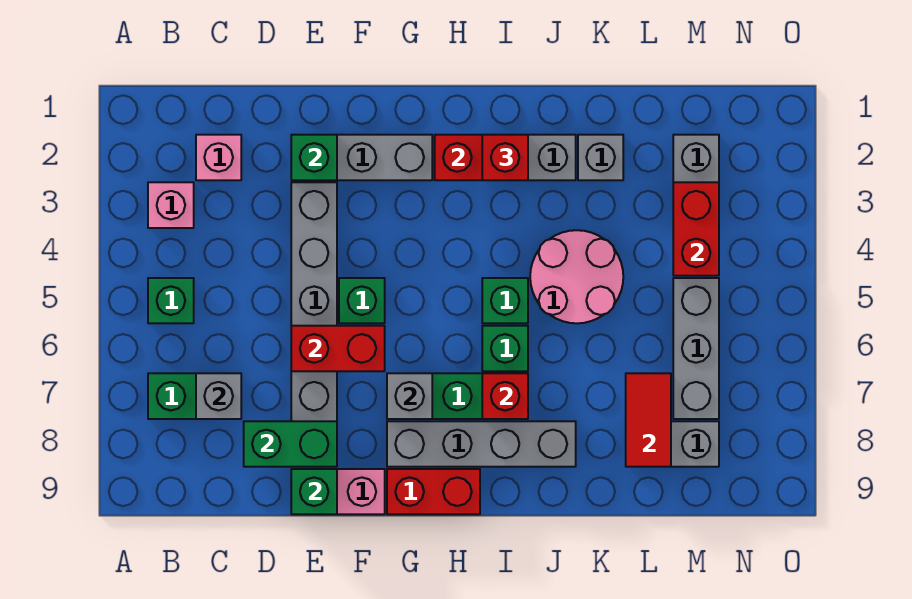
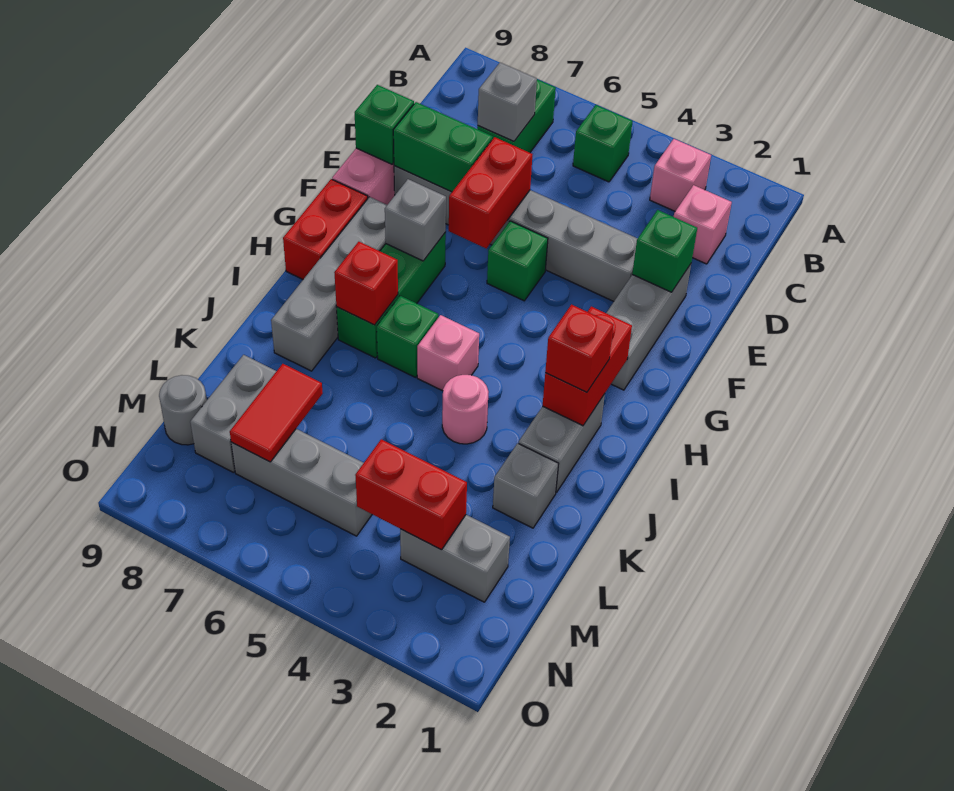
green 1x2 brick [244,421,337,467] -> green 1x2 brick turned to [393,102,493,192]
green 1x1 brick [482,278,528,323] -> pink 1x1 brick [417,315,479,391]
pink 2x2 round brick [530,230,623,323] -> pink 1x1 round brick [442,375,489,444]
red 1x2 tile [626,373,671,467] -> red 1x2 tile turned to [230,364,323,462]
none -> grey 1x1 round brick [159,375,207,445]

